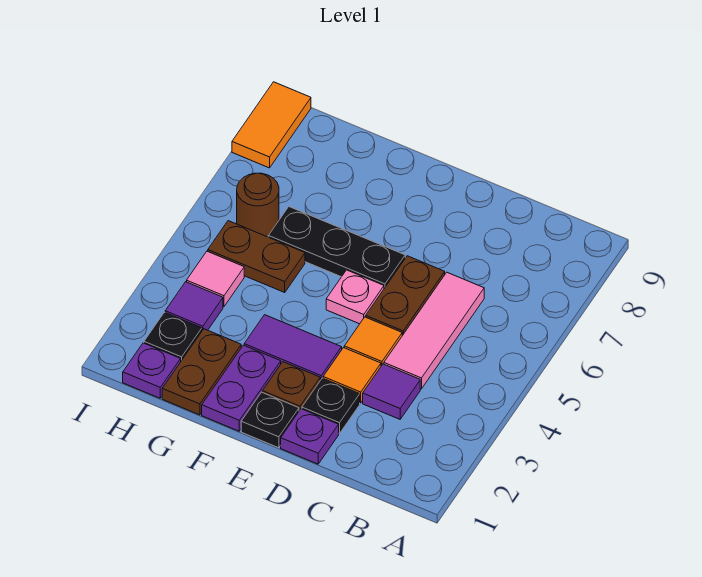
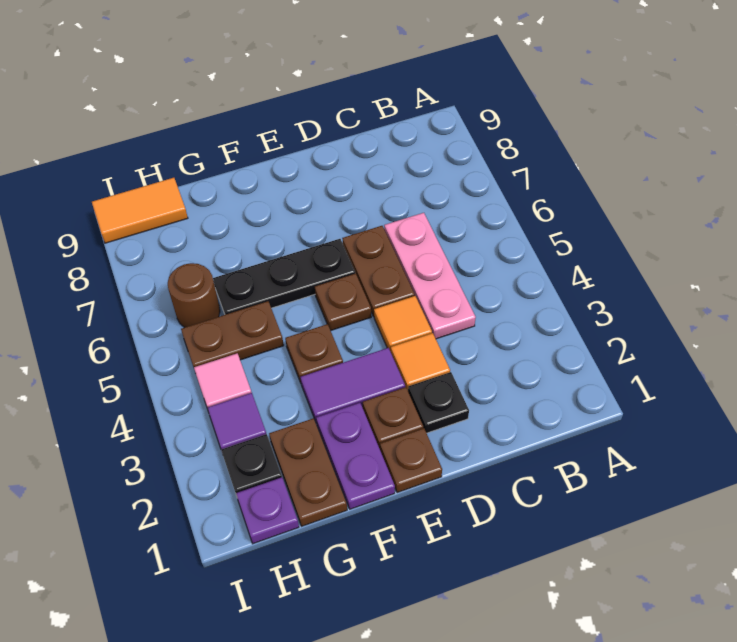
purple 1x1 tile [363,364,420,419] -> none
pink 1x3 tile [384,272,484,389] -> pink 1x3 plate [384,213,476,339]
purple 1x1 plate [281,409,339,464] -> none
black 1x1 plate [241,392,299,448] -> brown 1x1 plate [380,428,442,493]
pink 1x1 plate [326,270,384,324] -> brown 1x1 plate [315,274,371,331]
none -> brown 1x1 plate [285,324,343,383]
orange 1x2 tile [232,82,311,168] -> orange 1x2 tile turned to [92,178,188,243]

